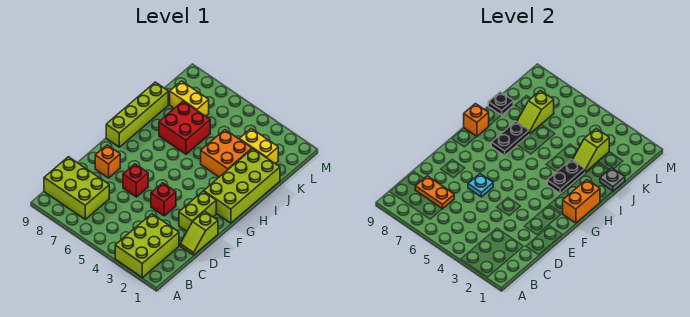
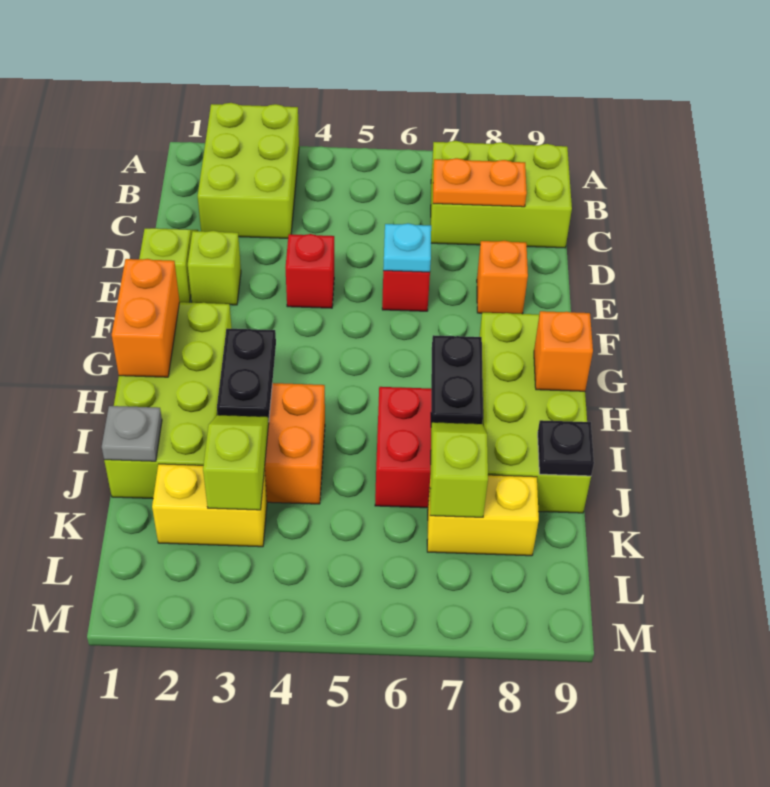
lime 1x2 brick [179,191,216,231] -> lime 1x1 brick [188,231,241,305]
lime 1x4 brick [106,82,168,147] -> lime 2x4 brick [479,313,591,513]

